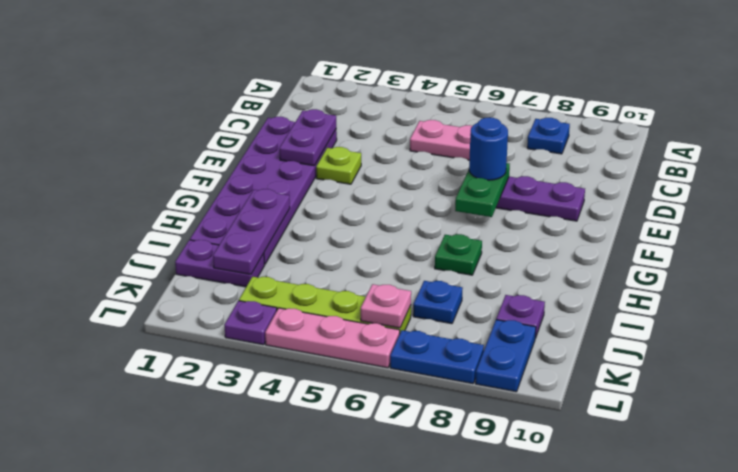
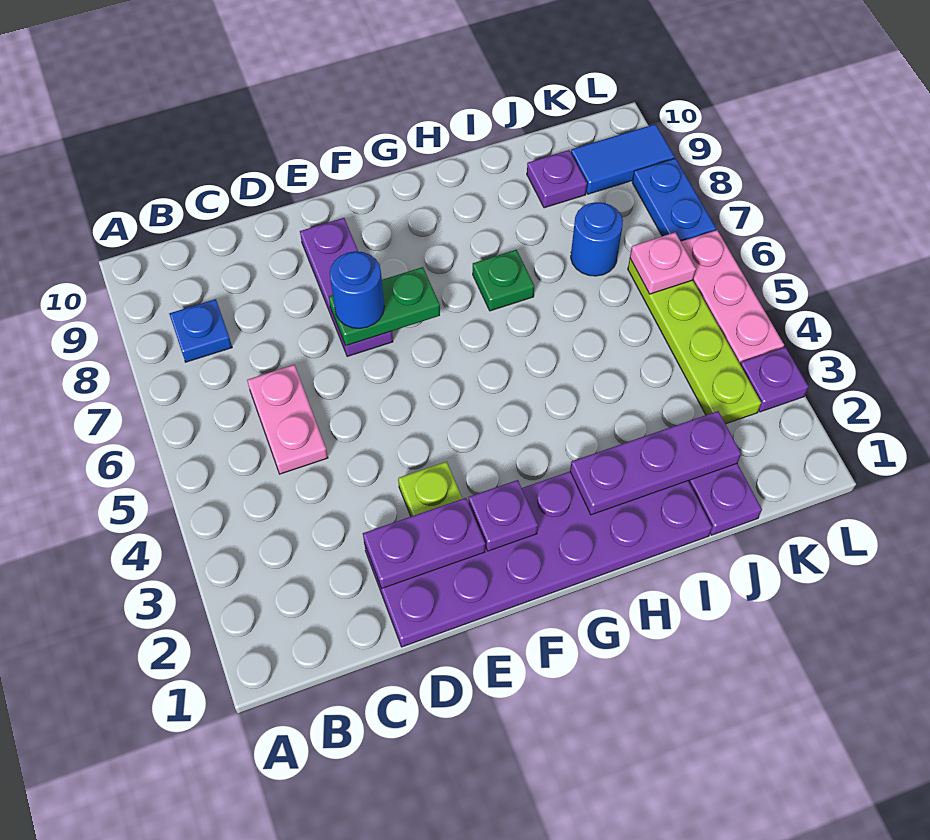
none -> purple 1x1 plate [469,480,538,551]
blue 1x1 plate [413,281,463,324] -> blue 1x1 round brick [571,202,623,276]
blue 1x2 plate [476,320,536,392] -> blue 1x2 tile [571,124,674,194]

